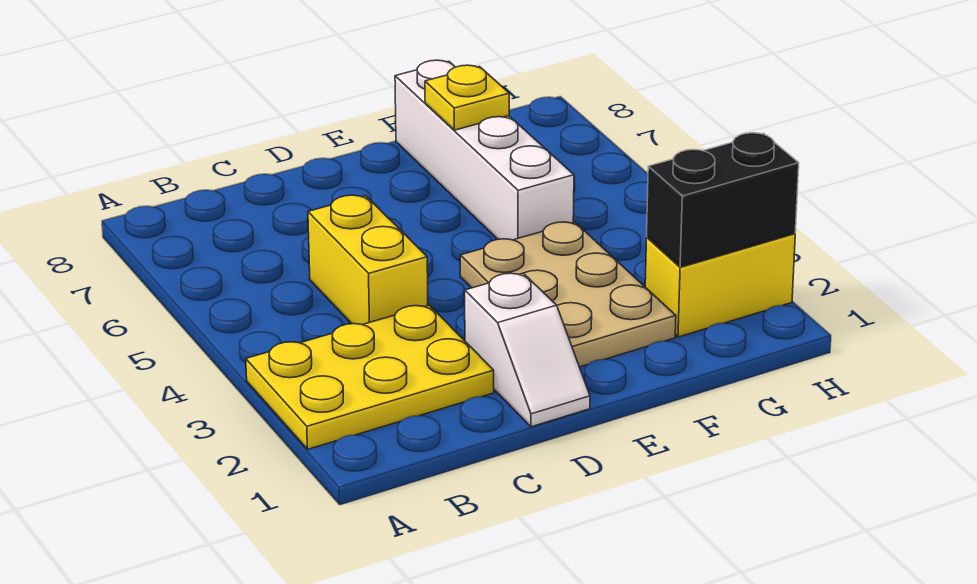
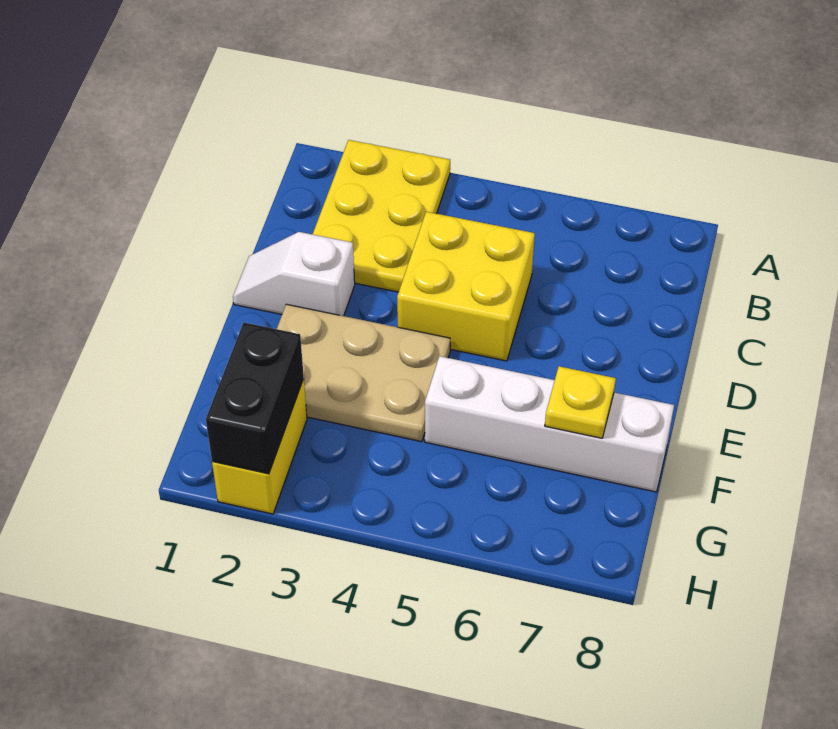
yellow 1x2 brick [308,195,428,325] -> yellow 2x2 brick [397,212,535,361]

